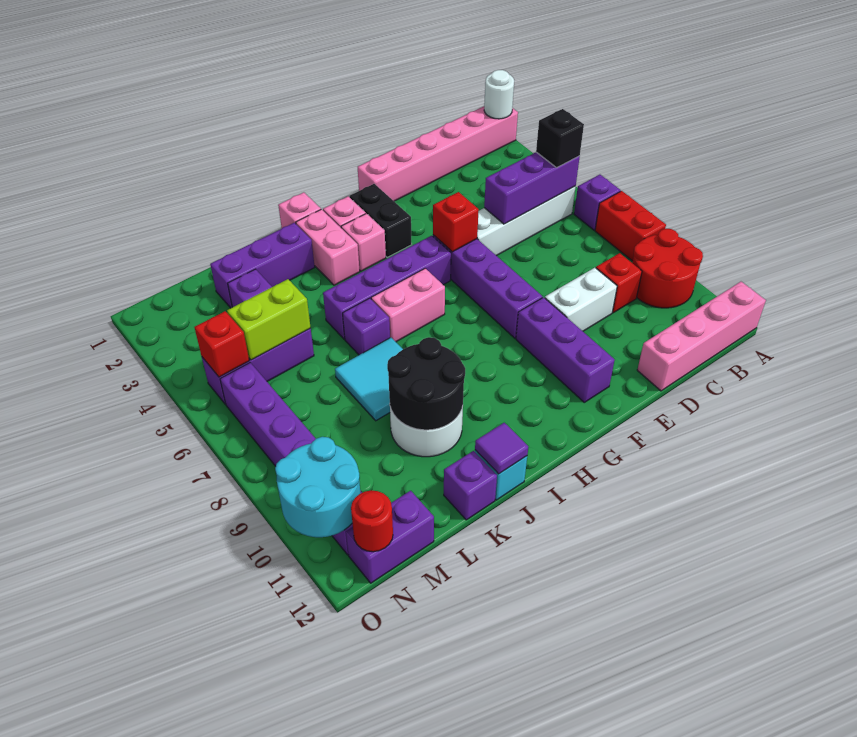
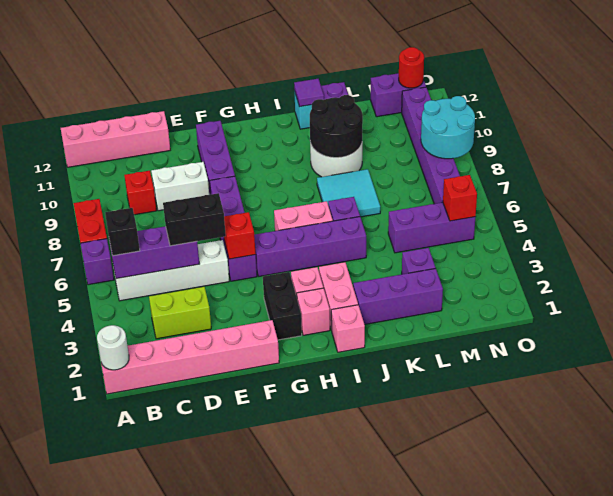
red 2x2 round brick [632,229,703,308] -> none
none -> black 1x2 brick [163,193,226,246]
lime 1x2 brick [227,279,311,360] -> lime 1x2 brick moved to [149,287,211,339]
cyan 2x2 round brick [275,437,360,537] -> cyan 2x2 round brick moved to [421,96,475,159]

